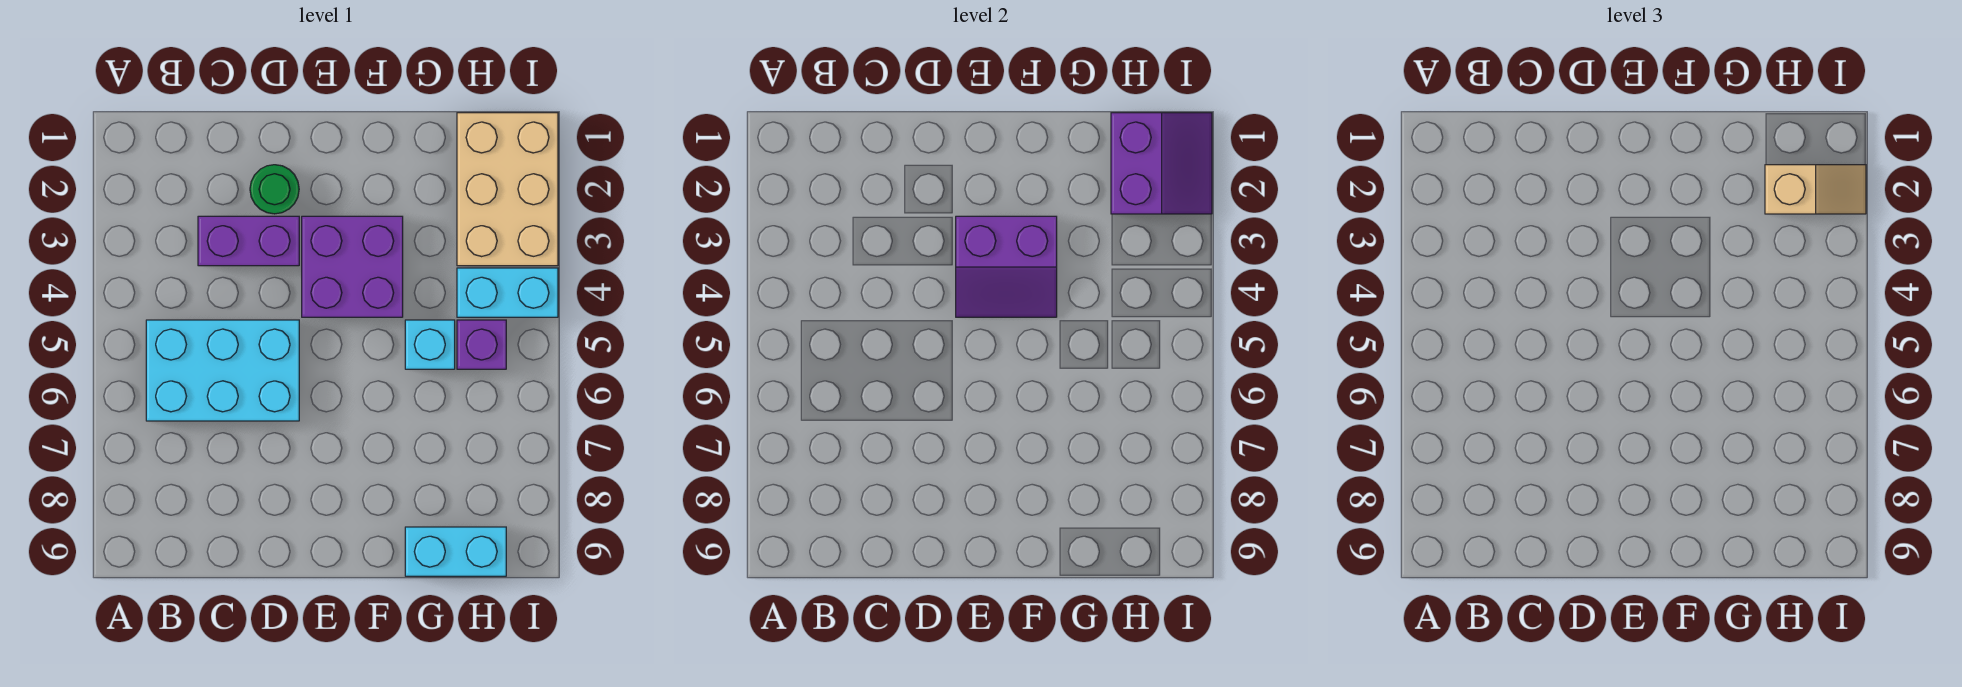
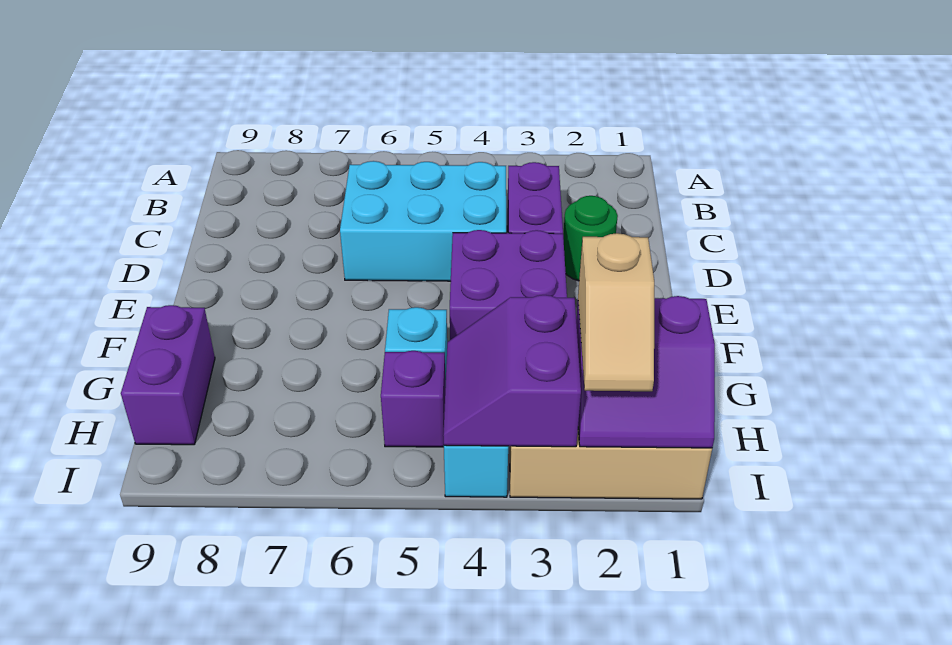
cyan 2x3 brick [146,320,299,421] -> cyan 2x3 brick turned to [340,161,506,281]
purple 2x2 slope [956,216,1057,317] -> purple 2x2 slope moved to [444,295,581,447]
cyan 1x2 brick [405,527,506,576] -> purple 1x2 brick [121,305,215,445]

